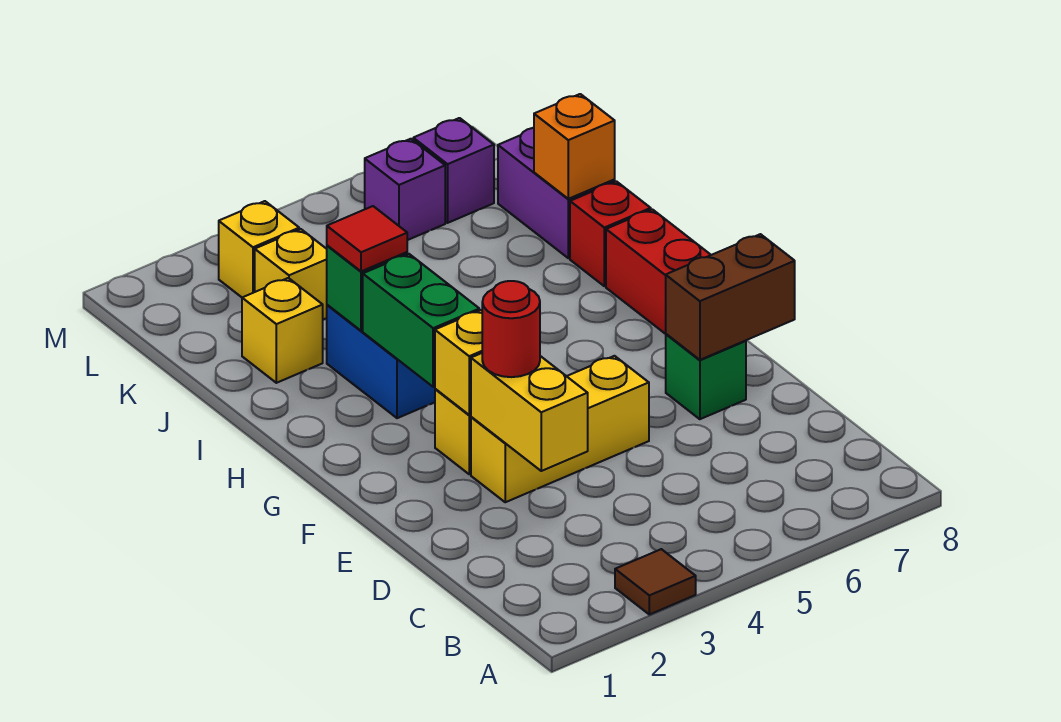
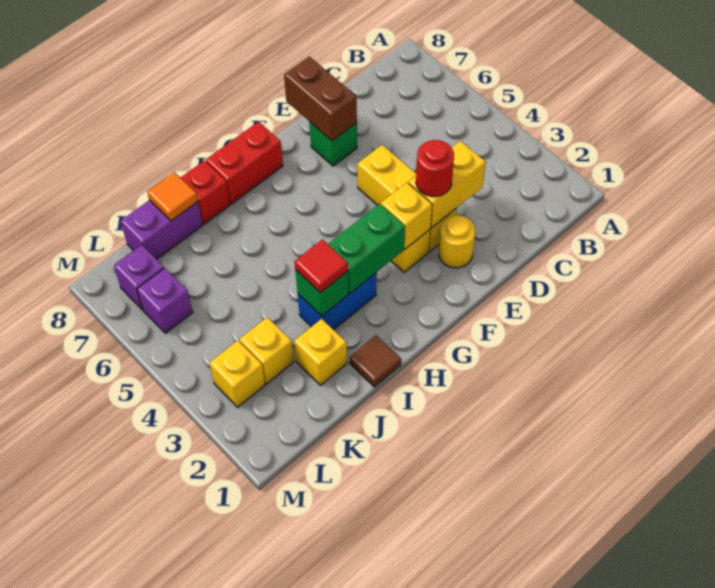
brown 1x1 tile [615,549,696,615] -> brown 1x1 tile moved to [350,335,401,387]
none -> yellow 1x1 round brick [439,215,475,268]
orange 1x1 brick [534,94,615,199] -> orange 1x1 tile [147,172,198,221]

